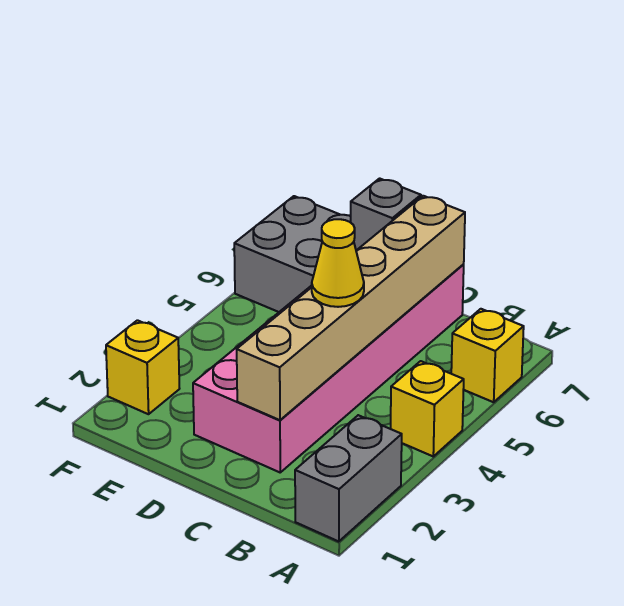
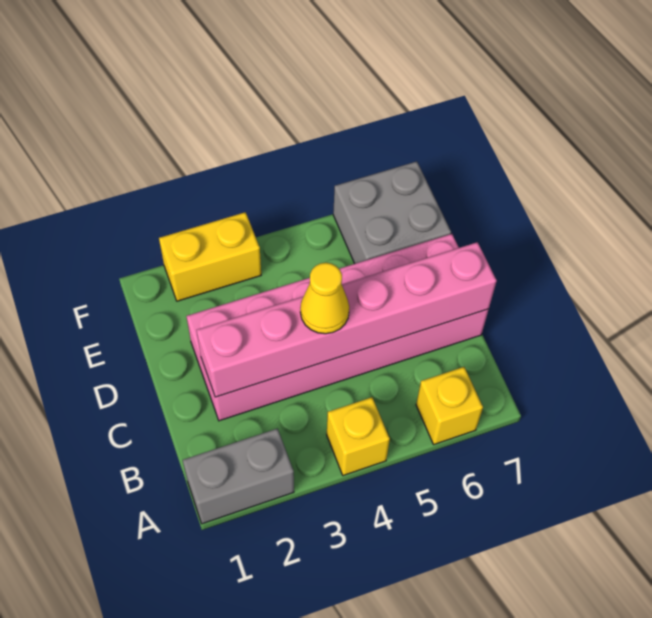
tan 1x6 brick [237,196,465,420] -> pink 1x6 brick [197,242,497,397]
grey 1x1 brick [351,178,421,250] -> none
yellow 1x1 brick [106,320,180,414] -> yellow 1x2 brick [159,212,261,301]

